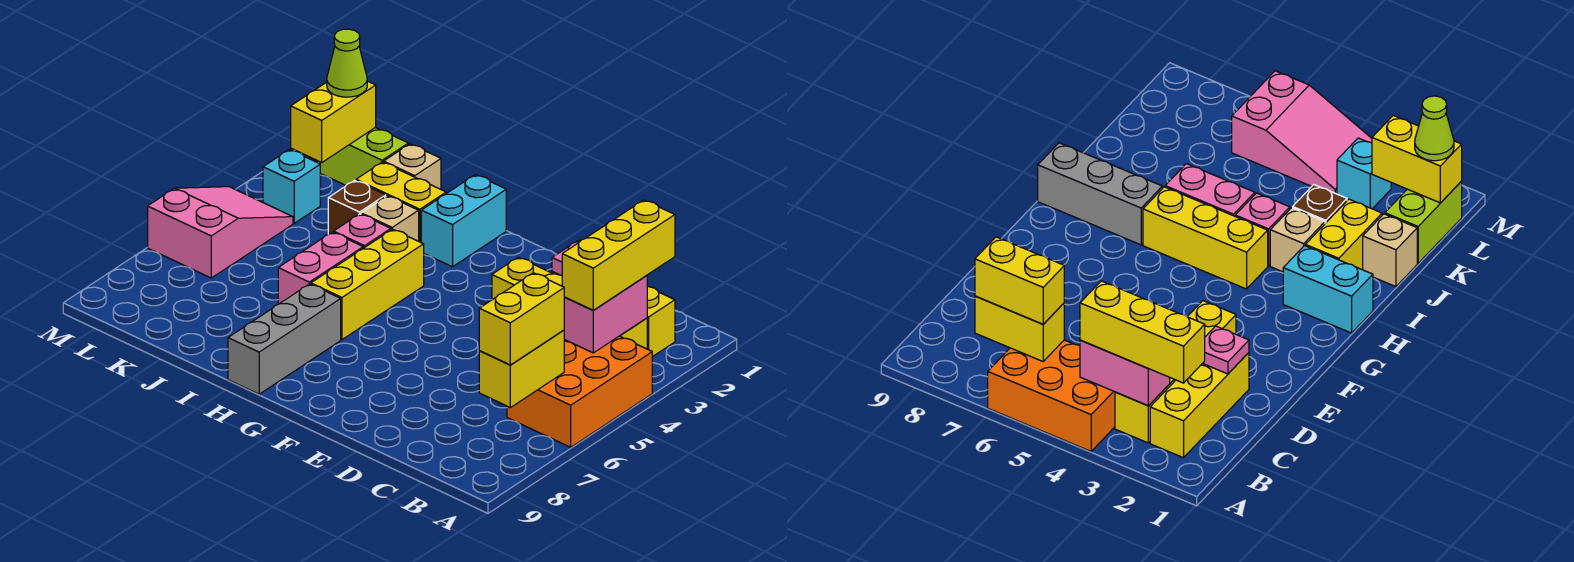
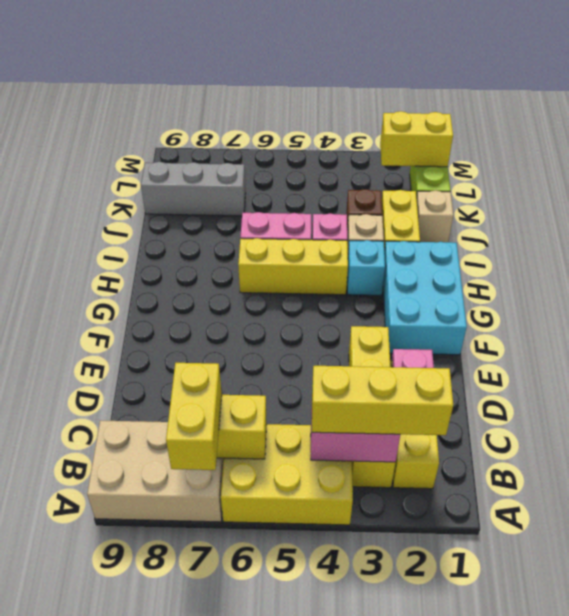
orange 2x3 brick [507,336,652,447] -> yellow 2x3 brick [221,424,353,525]
none -> tan 2x3 brick [87,420,224,522]
yellow 1x2 brick [479,273,564,365] -> yellow 1x2 brick turned to [166,363,222,470]
cyan 1x2 brick [421,175,506,267] -> cyan 2x3 brick [383,241,467,355]
grey 1x3 brick [228,284,341,394] -> grey 1x3 brick moved to [141,162,246,216]
lime 1x1 cone [327,29,367,97] -> none
cyan 1x1 brick [263,150,320,223] -> cyan 1x1 brick moved to [347,240,385,295]
pink 2x3 slope [148,187,293,278] -> none

